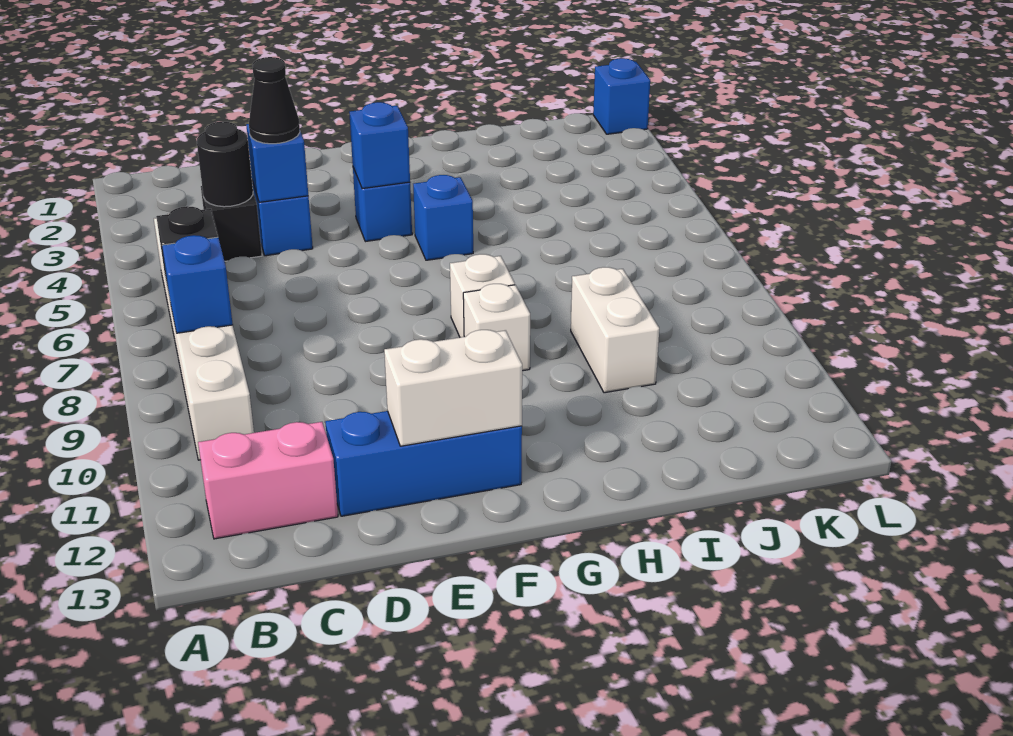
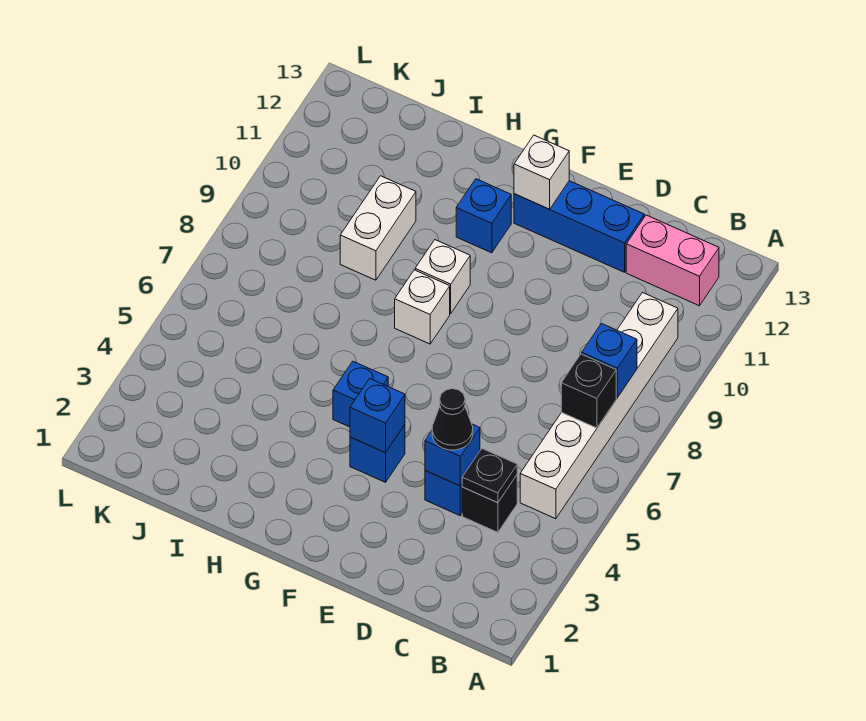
black 1x1 round brick [197,122,253,207] -> black 1x1 plate [462,449,517,503]
white 1x2 brick [384,330,522,446] -> white 1x1 brick [514,135,569,209]
blue 1x1 brick [593,58,650,134] -> blue 1x1 brick moved to [456,179,511,253]

